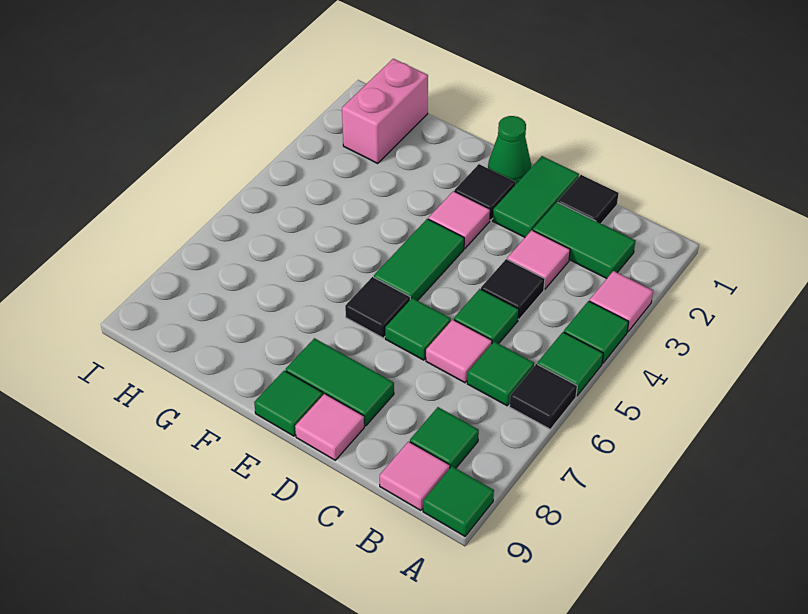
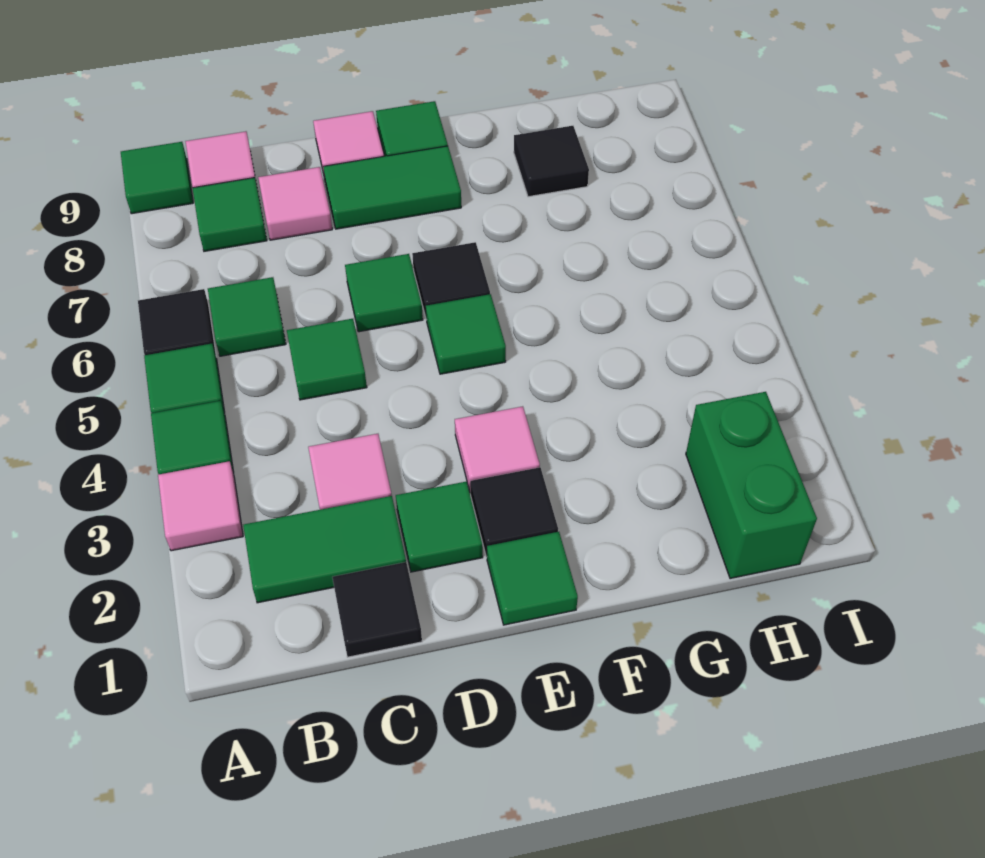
black 1x1 tile [481,259,545,319] -> black 1x1 tile moved to [514,126,589,197]
pink 1x1 tile [426,320,492,383] -> pink 1x1 tile moved to [258,167,332,240]
green 1x2 tile [493,156,579,237] -> green 1x1 tile [396,482,483,572]
green 1x1 cone [488,116,531,185] -> green 1x1 tile [487,532,578,625]
green 1x2 tile [374,219,464,301] -> green 1x1 tile [426,294,506,374]
pink 1x2 brick [342,59,428,163] -> green 1x2 brick [686,392,817,579]

